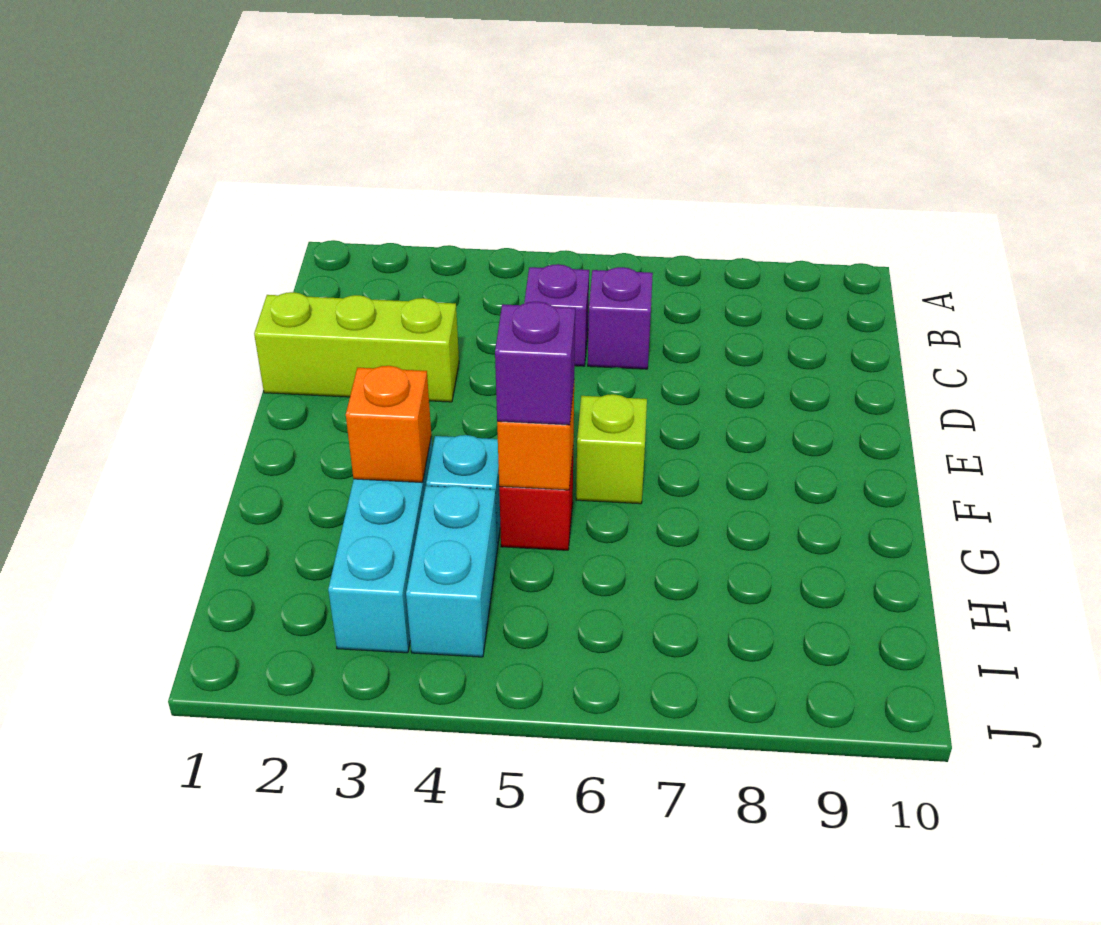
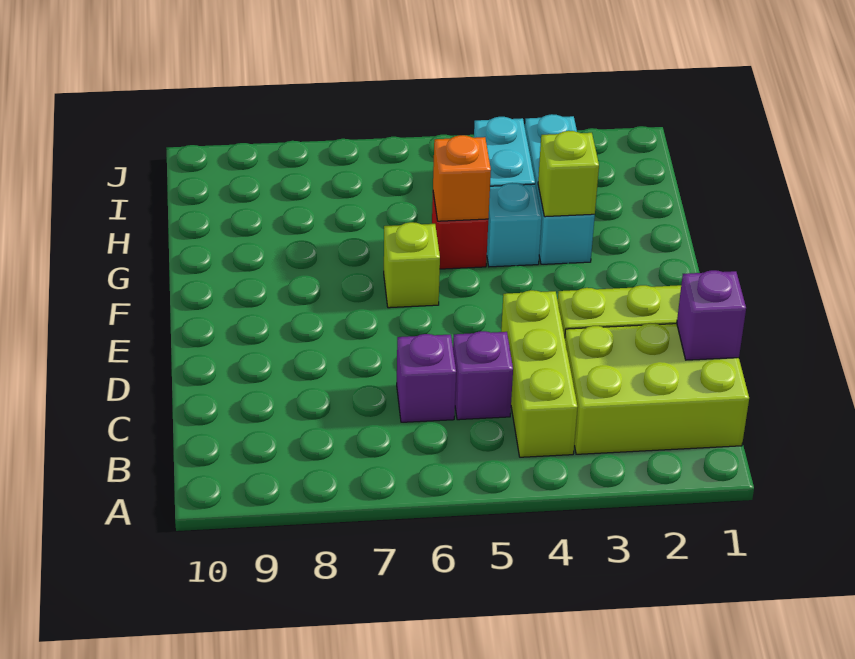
none -> lime 2x3 brick [565,323,749,454]
none -> lime 1x3 brick [501,290,578,457]
orange 1x1 brick [346,366,431,483] -> lime 1x1 brick [538,131,599,217]
purple 1x1 brick [495,302,575,425] -> purple 1x1 brick moved to [677,270,746,360]

